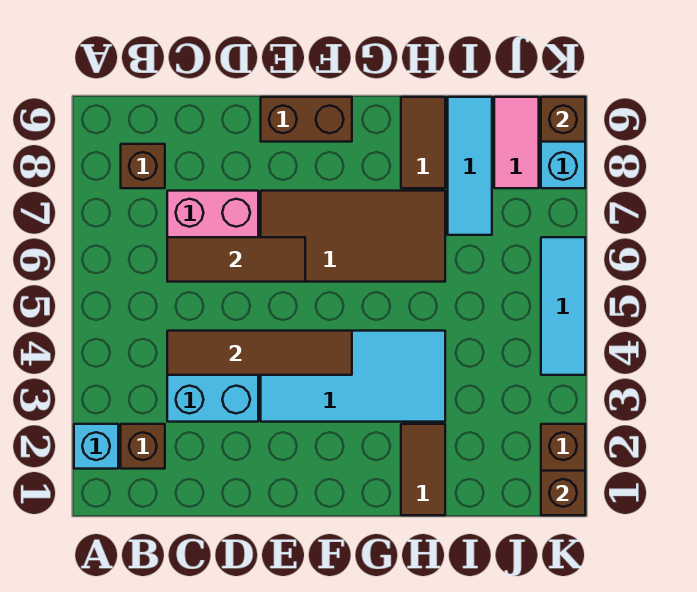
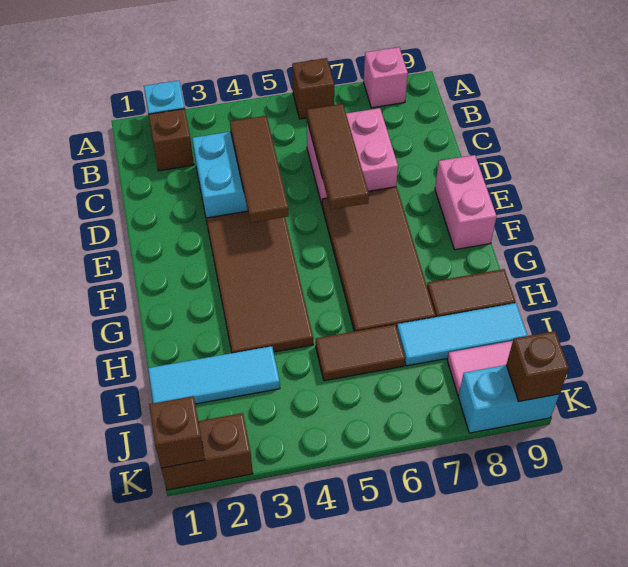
none -> pink 1x1 brick [364,47,408,108]
brown 1x1 brick [121,144,165,188] -> brown 1x1 brick moved to [292,58,334,119]
brown 1x4 tile [167,331,352,375] -> brown 1x3 tile [230,116,289,223]
cyan 2x4 tile [261,331,445,422] -> brown 2x4 tile [207,211,313,353]
brown 1x2 brick [261,97,352,142] -> pink 1x2 brick [435,155,497,250]
brown 1x2 tile [401,424,445,515] -> brown 1x2 tile moved to [316,324,405,381]
cyan 1x3 tile [541,237,585,375] -> cyan 1x3 tile moved to [148,346,280,404]

